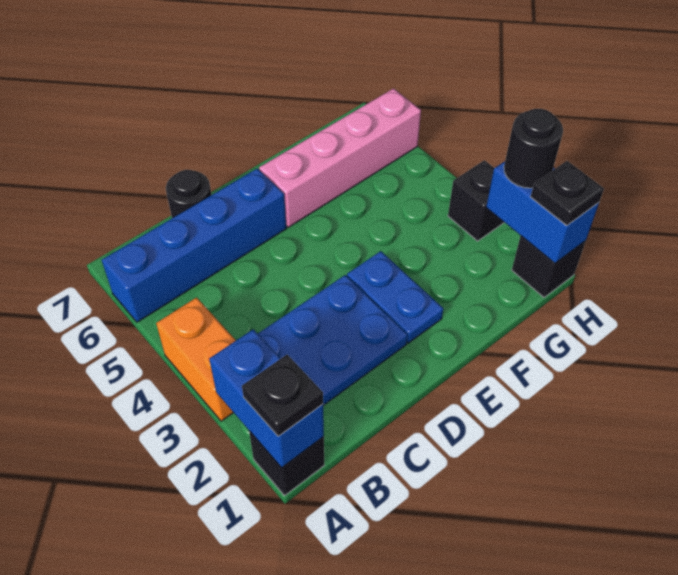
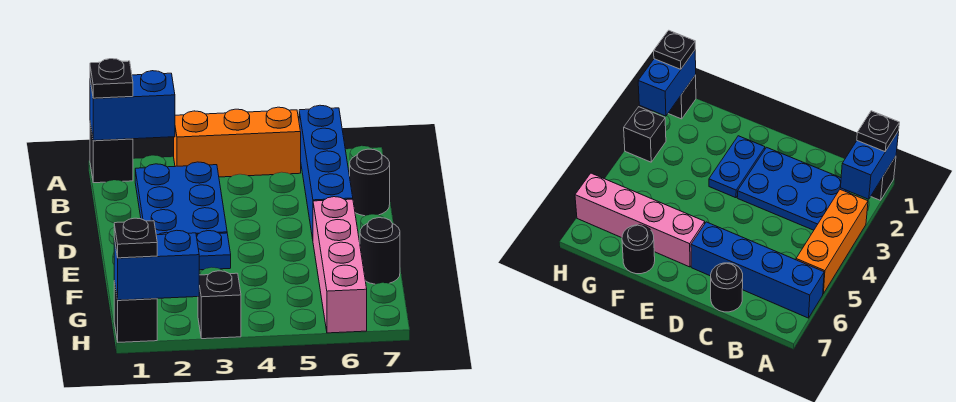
orange 1x2 brick [156,298,236,421] -> orange 1x3 brick [174,107,301,177]
black 1x1 round brick [504,109,563,188] -> black 1x1 round brick moved to [360,218,400,284]

